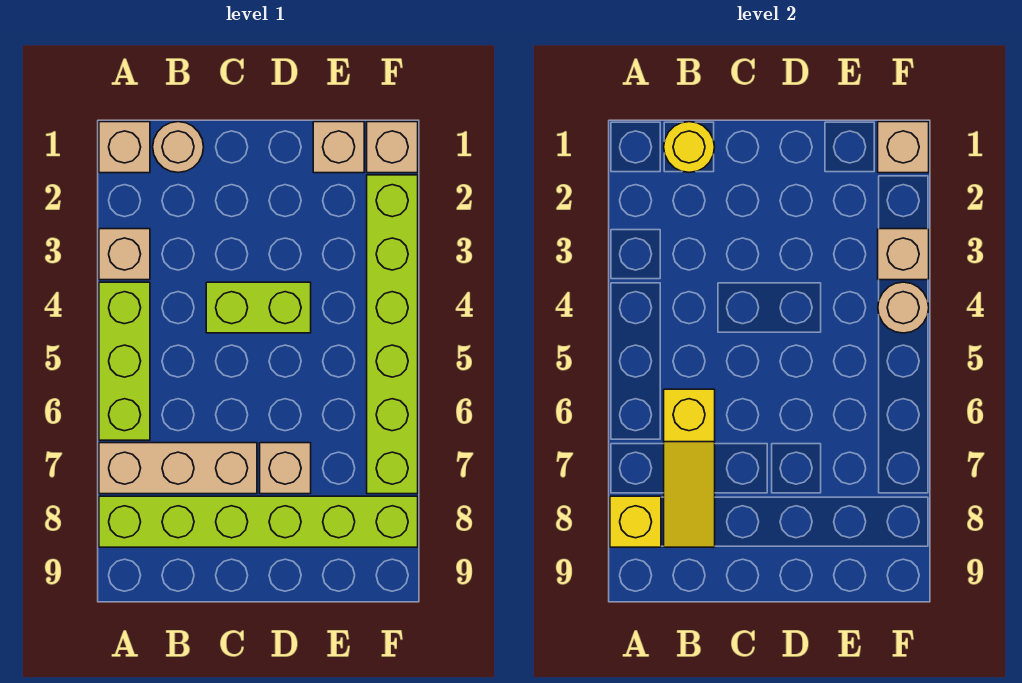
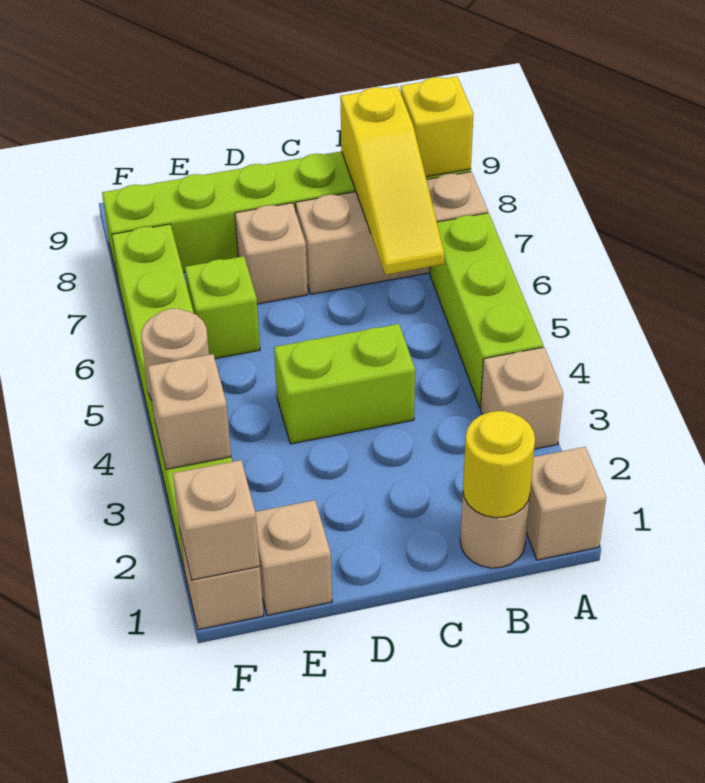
yellow 1x3 slope [664,389,715,547] -> yellow 1x3 slope turned to [340,86,445,275]
none -> lime 1x1 brick [185,256,260,359]

